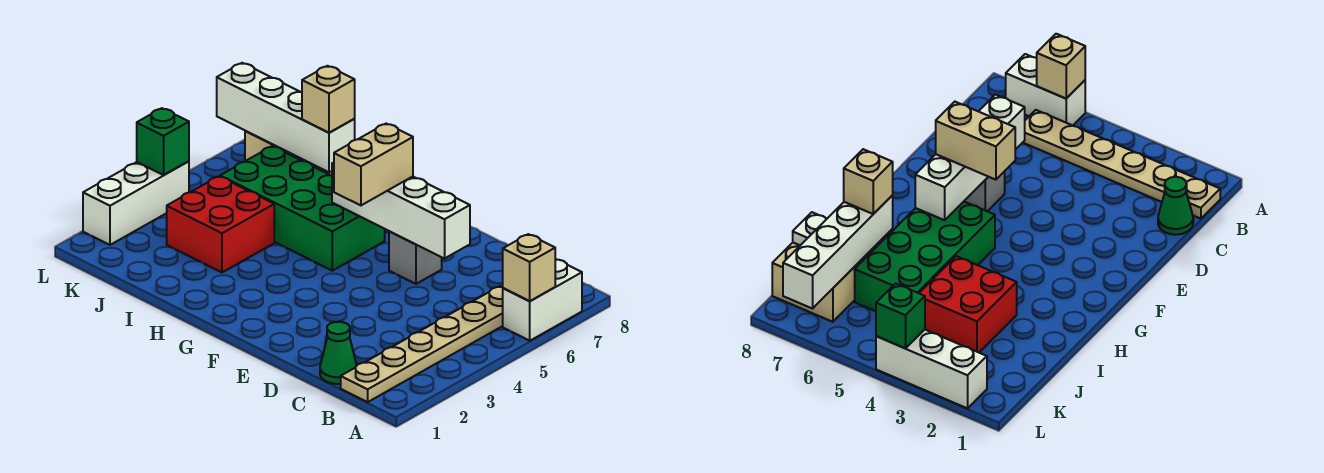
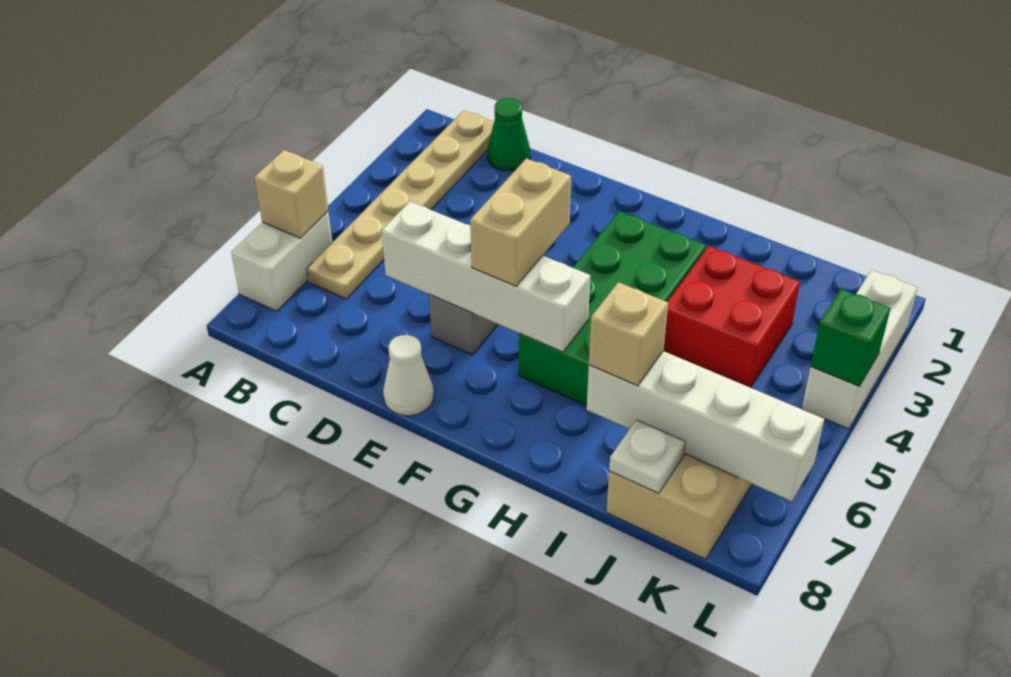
none -> white 1x1 cone [383,335,434,416]
green 2x4 brick [220,146,385,271] -> green 2x4 brick turned to [519,211,706,406]

